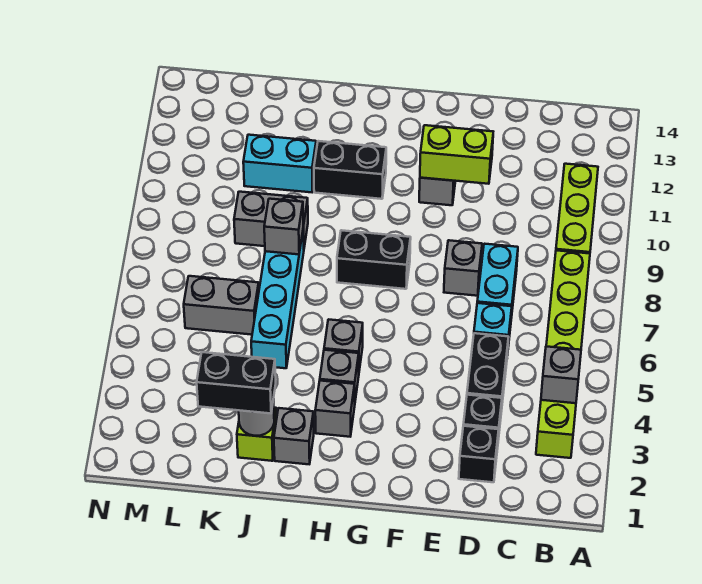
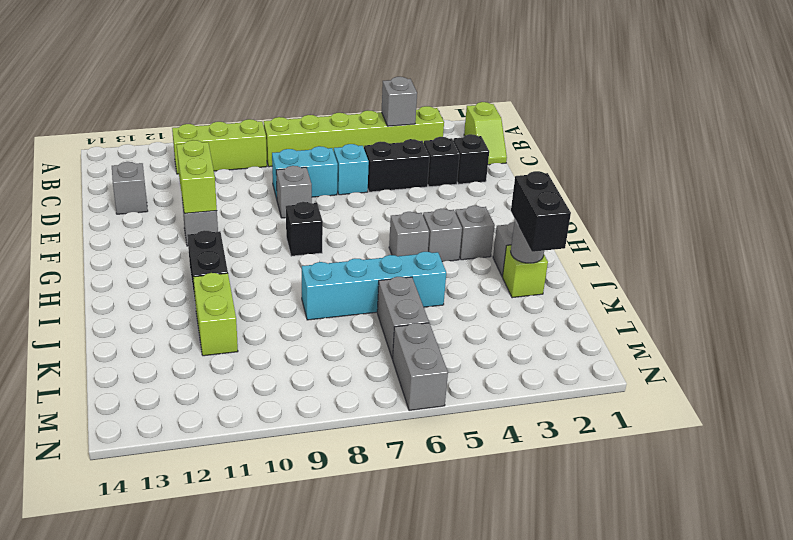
none -> lime 1x2 slope [464,102,507,165]
black 1x2 brick [337,230,411,289] -> black 1x1 brick [286,202,323,256]
grey 1x1 brick [264,199,303,254] -> grey 1x1 brick moved to [112,162,148,214]
grey 1x2 brick [234,192,308,247] -> grey 1x2 brick moved to [393,323,448,410]
cyan 1x2 brick [243,135,316,192] -> lime 1x2 brick [193,273,238,356]

